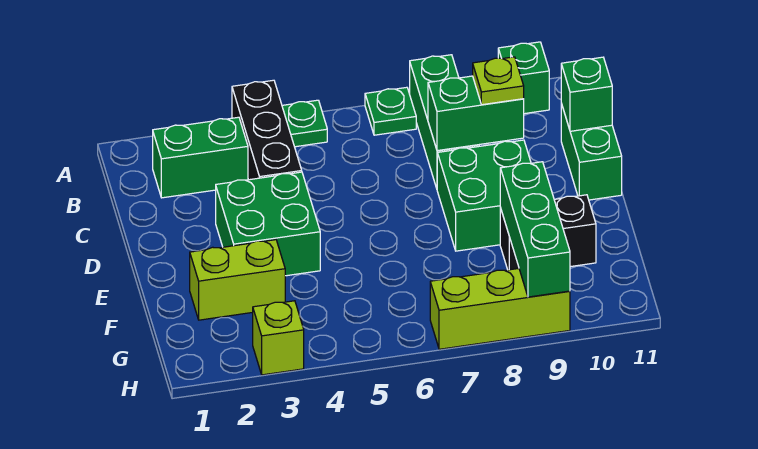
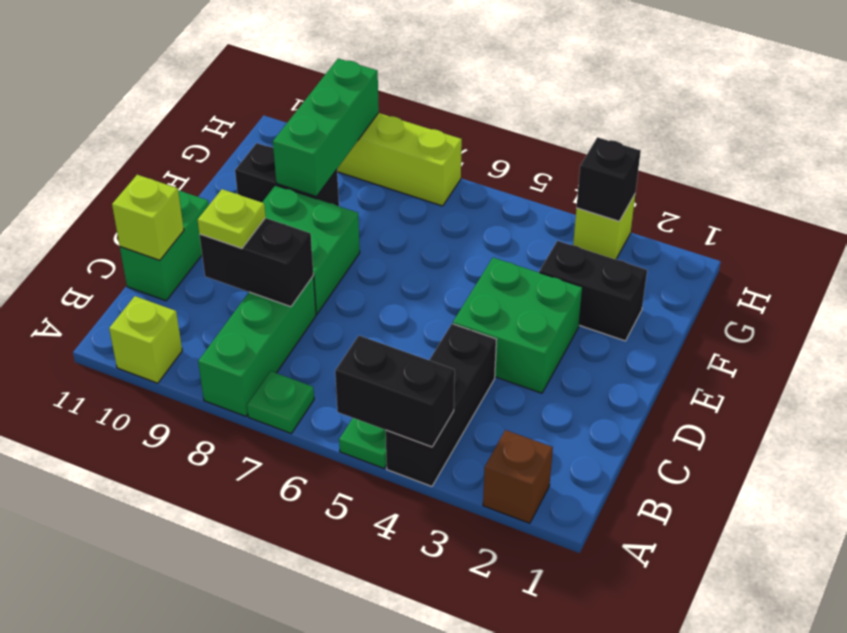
none -> brown 1x1 brick [483,430,553,523]
none -> black 1x2 brick [335,336,455,447]
green 1x1 brick [498,42,549,114] -> lime 1x1 brick [109,296,182,383]
green 1x2 brick [153,117,248,198] -> none
green 1x2 brick [428,76,524,151] -> black 1x2 brick [199,218,313,307]
green 1x1 brick [561,57,612,131] -> lime 1x1 brick [112,175,184,260]
lime 1x2 brick [190,240,285,320] -> black 1x2 brick [539,241,647,341]
none -> black 1x1 brick [576,137,641,221]

